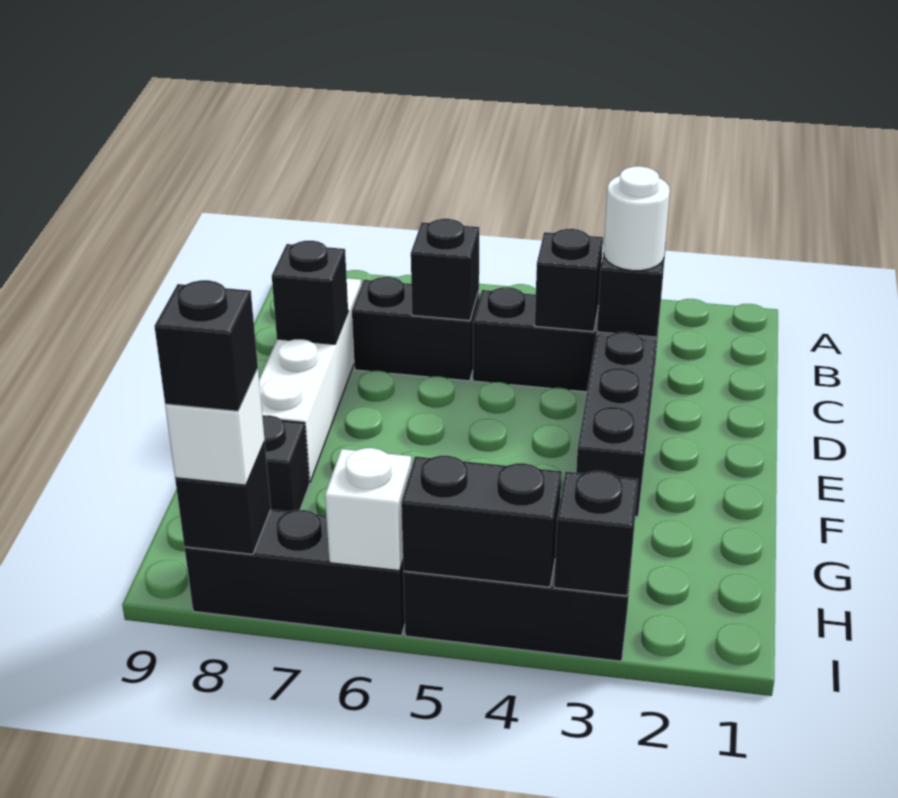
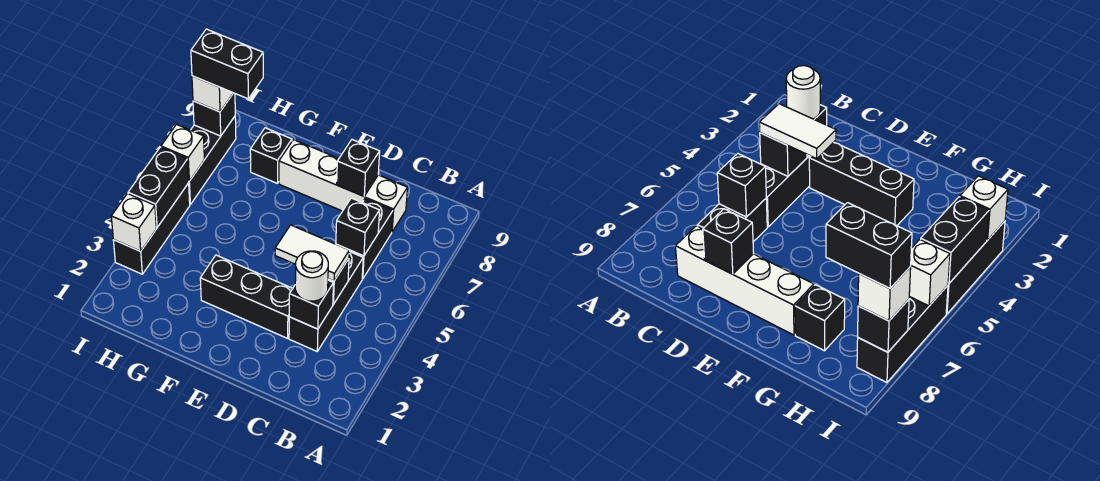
none -> white 1x2 tile [275,225,349,281]
black 1x1 brick [554,471,638,596] -> white 1x1 brick [111,194,156,251]
black 1x1 brick [154,280,258,411] -> black 1x2 brick [191,29,263,99]

